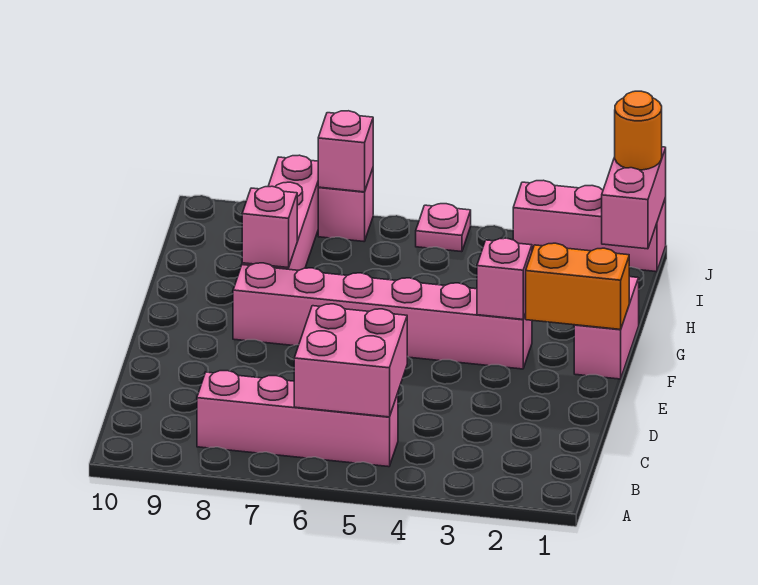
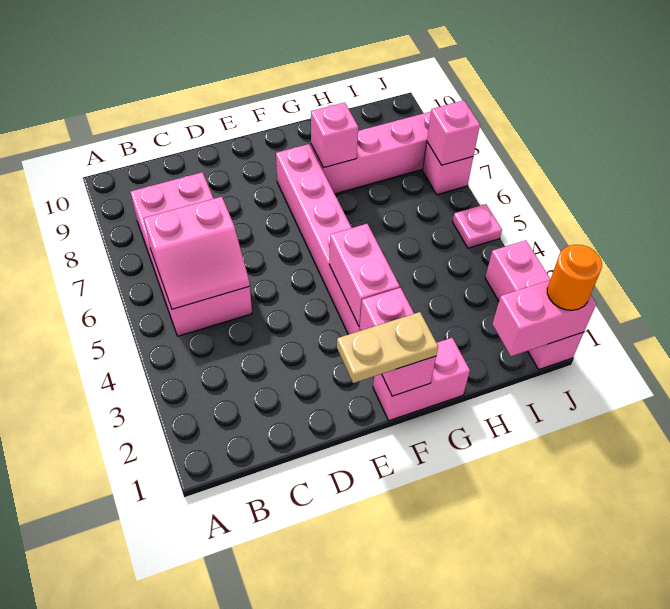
pink 1x4 brick [197,371,398,467] -> pink 2x4 brick [131,172,252,336]
pink 2x2 brick [294,304,407,417] -> pink 2x2 slope [144,197,250,309]
none -> tan 1x2 plate [337,312,438,383]
orange 1x2 brick [525,243,629,329] -> pink 1x2 brick [360,288,436,396]
pink 1x1 brick [477,238,532,319] -> pink 1x2 brick [329,224,400,327]

